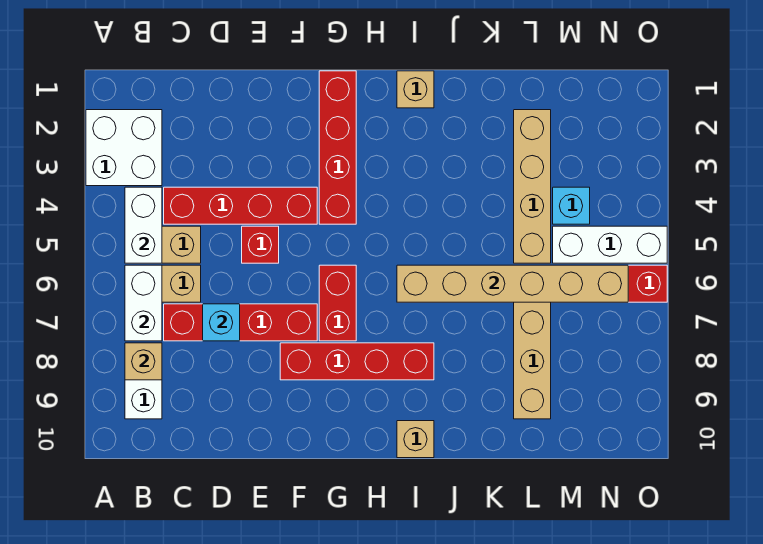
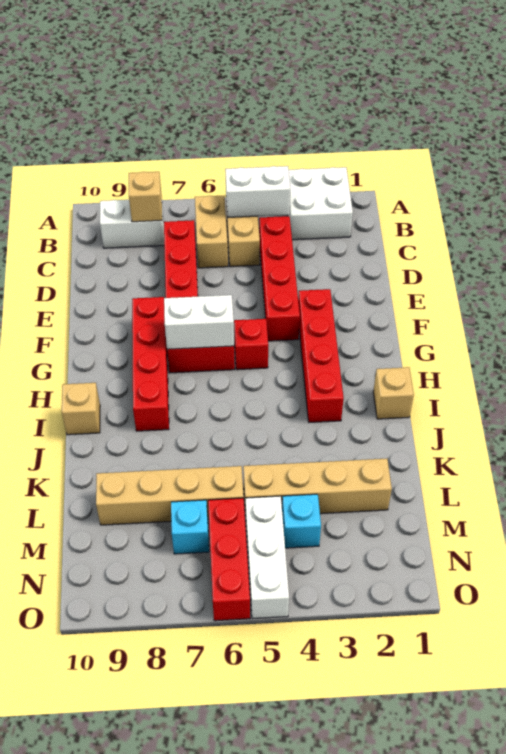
white 1x2 brick [125,265,162,341] -> white 1x2 brick moved to [164,295,234,349]
cyan 1x1 brick [203,304,240,341] -> cyan 1x1 brick moved to [171,500,209,554]
red 1x1 brick [242,226,279,263] -> red 1x1 brick moved to [234,319,268,370]
red 1x4 brick [319,71,356,224] -> red 1x4 brick turned to [298,289,344,422]
tan 1x6 brick [397,265,628,302] -> none

